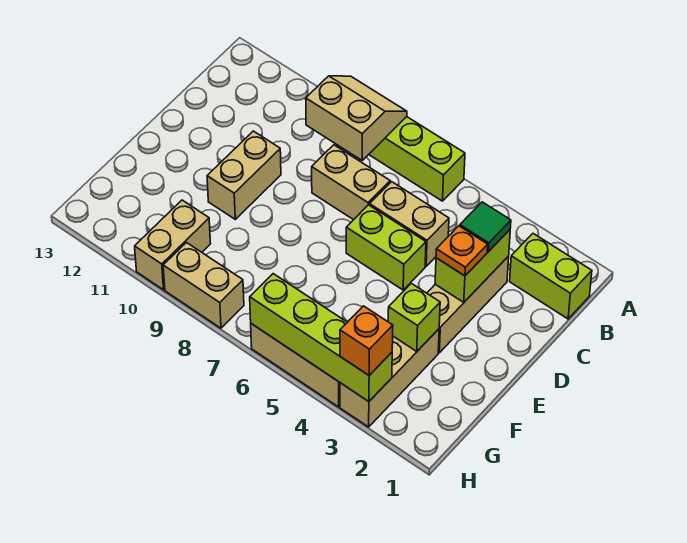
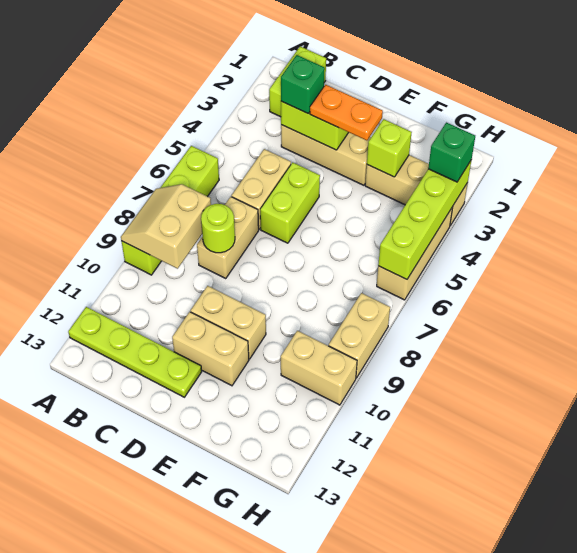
none -> lime 1x4 plate [68,307,202,397]
green 1x1 tile [460,202,511,252] -> green 1x1 brick [281,55,325,114]
none -> lime 1x1 round brick [201,204,235,253]
orange 1x1 plate [436,226,488,276] -> orange 1x2 plate [310,85,383,140]
none -> tan 1x2 brick [172,312,249,386]
orange 1x1 brick [340,306,393,375] -> green 1x1 brick [428,122,475,182]

